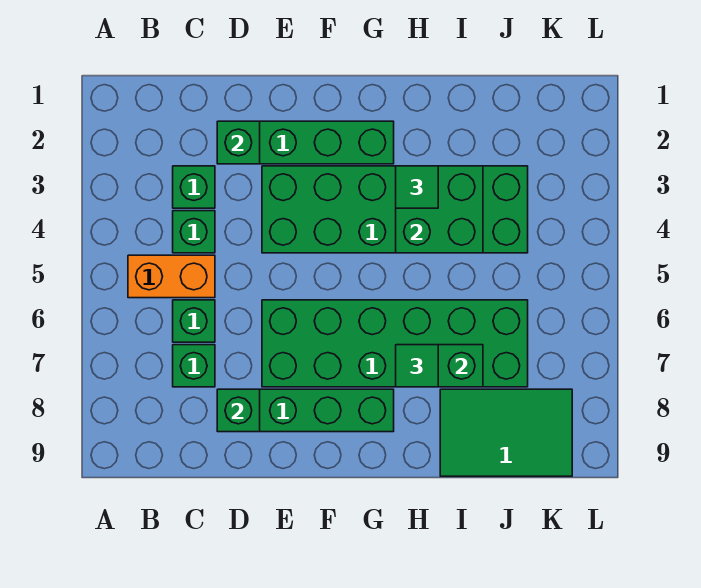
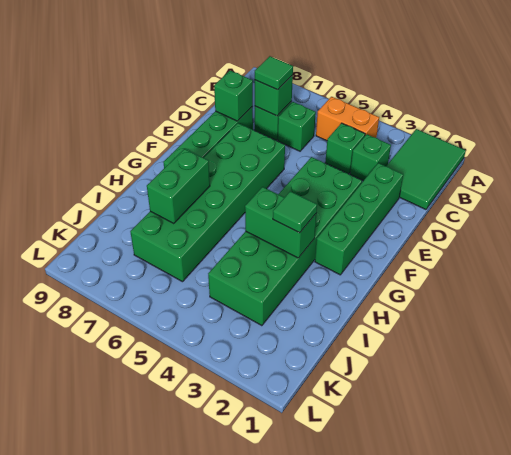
orange 1x2 brick [128,255,215,298] -> orange 1x2 brick turned to [316,97,379,141]
green 1x1 brick [217,121,260,164] -> green 1x1 brick moved to [255,75,293,116]
green 2x2 brick [396,166,483,253] -> green 1x2 brick [245,187,316,258]
green 1x1 tile [396,345,438,387] -> green 1x1 tile moved to [255,56,293,90]
green 2x3 tile [440,389,572,476] -> green 2x3 tile moved to [386,129,466,210]

